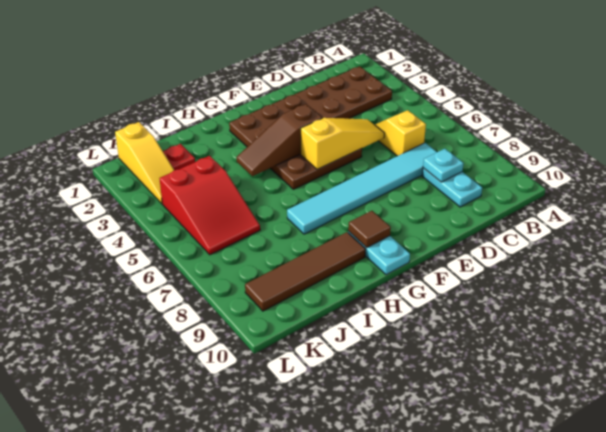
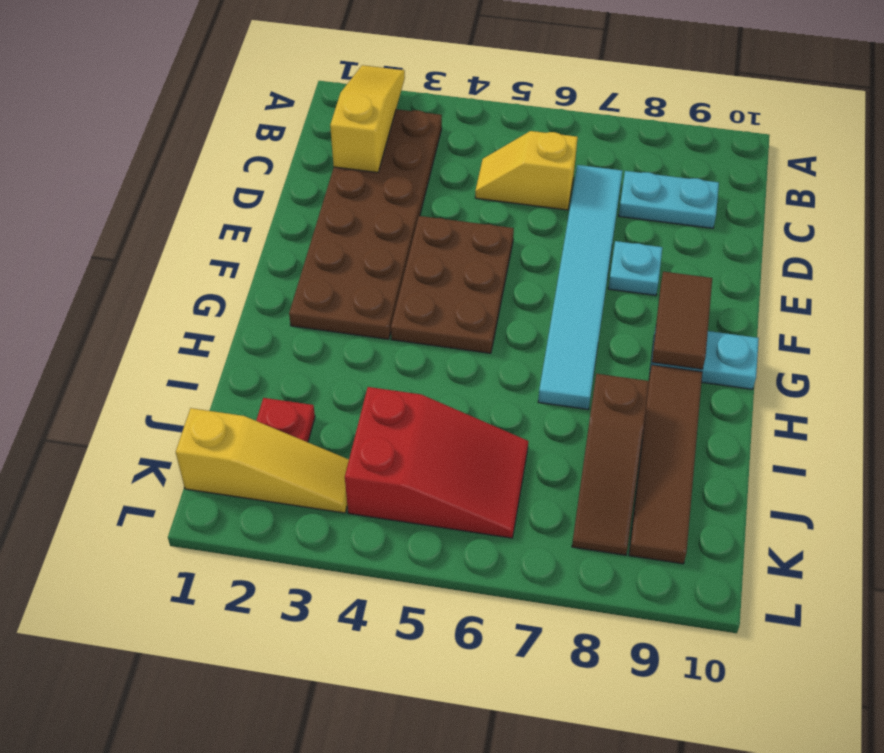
cyan 1x1 plate [423,149,464,182] -> cyan 1x1 plate moved to [608,241,662,296]
yellow 1x3 slope [301,118,385,169] -> yellow 1x3 slope moved to [330,65,405,173]
brown 1x3 slope [237,104,322,176] -> brown 1x3 slope moved to [572,374,649,555]
brown 1x1 tile [348,211,391,248] -> brown 1x2 tile [652,272,712,369]

